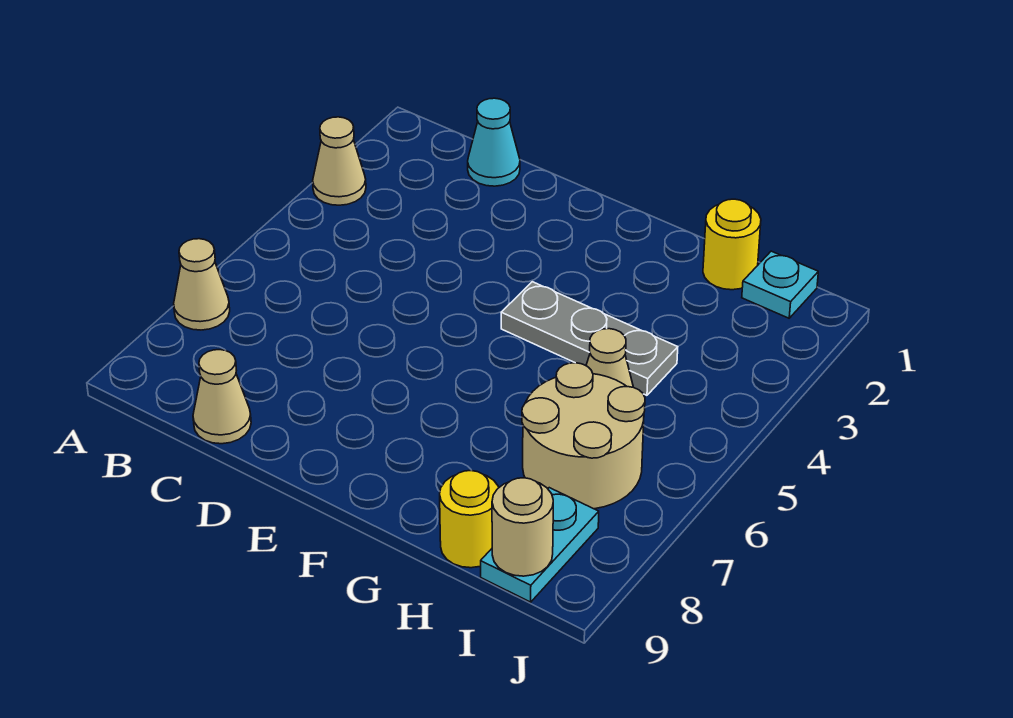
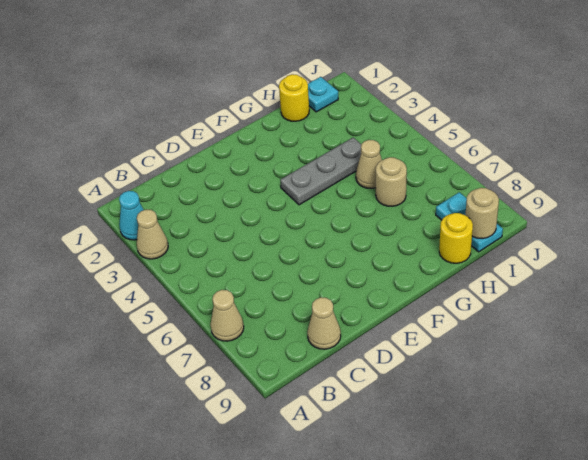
cyan 1x1 cone [468,98,520,186] -> cyan 1x1 cone moved to [119,191,144,240]
tan 2x2 round brick [522,363,645,509] -> tan 1x1 round brick [376,157,407,206]

